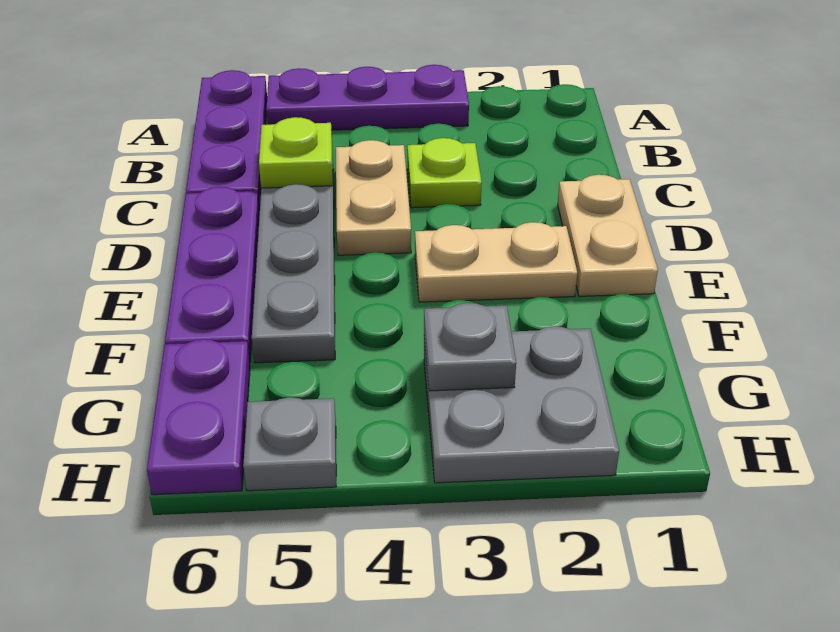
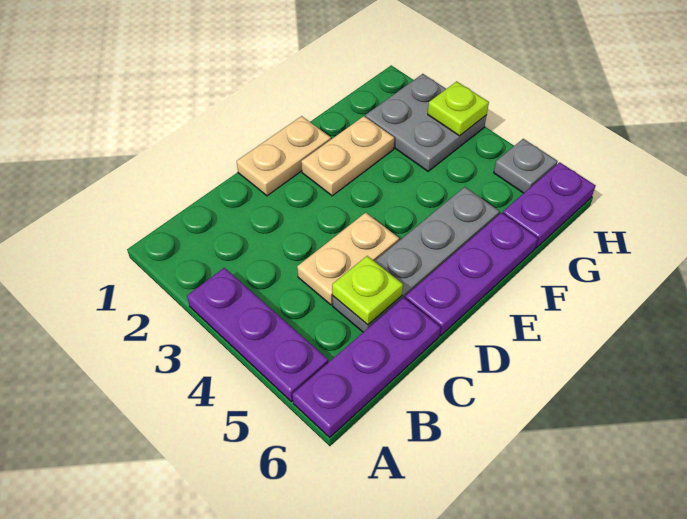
lime 1x1 plate [407,138,482,208] -> lime 1x1 plate moved to [428,81,489,136]
tan 1x2 plate [415,222,577,302] -> tan 1x2 plate turned to [301,116,394,196]
grey 1x1 plate [424,303,516,391] -> none

